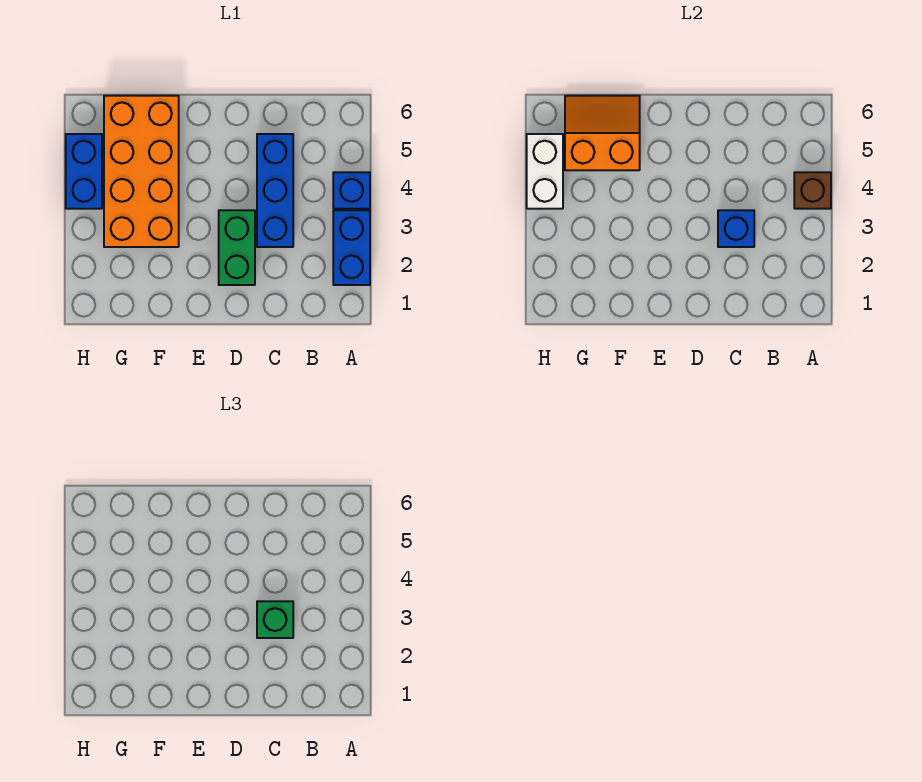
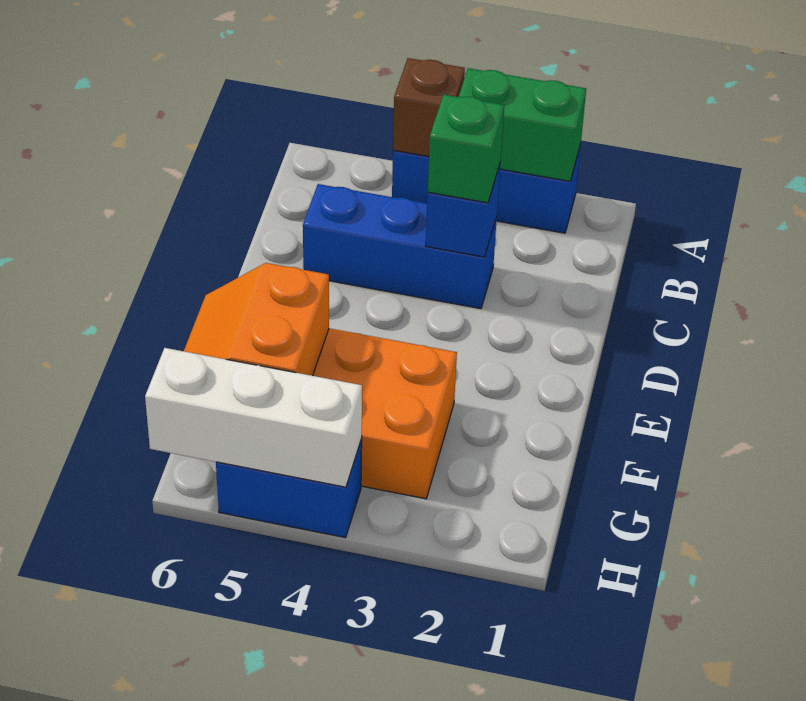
green 1x2 brick [219,210,255,285] -> green 1x2 brick moved to [459,68,586,181]
white 1x2 brick [527,134,563,209] -> white 1x3 brick [145,348,362,487]

